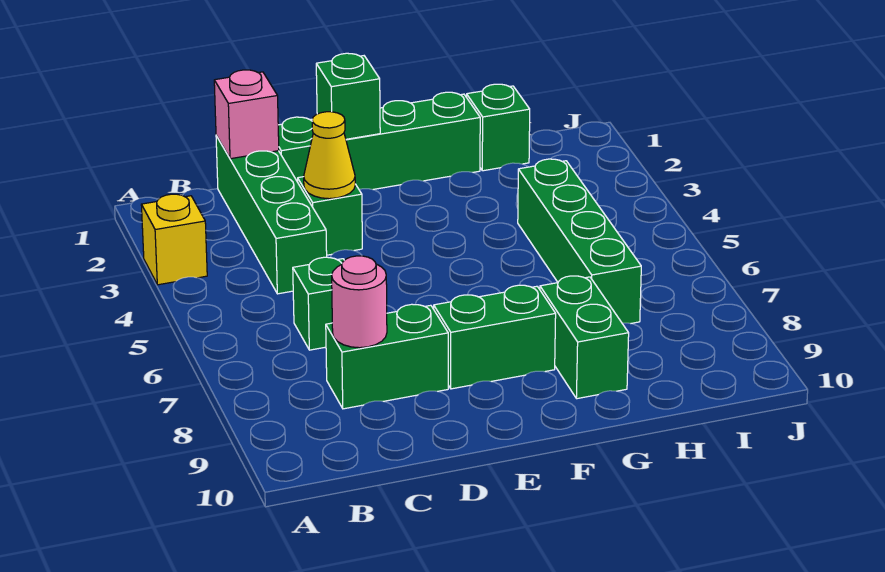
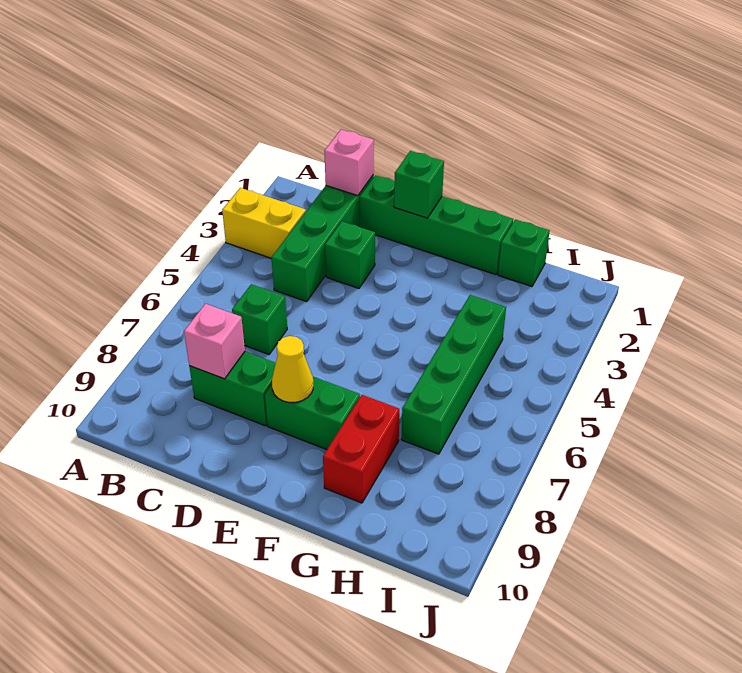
yellow 1x1 brick [141,194,207,285] -> yellow 1x2 brick [222,188,306,258]
pink 1x1 round brick [332,256,387,348] -> pink 1x1 brick [184,304,245,379]
yellow 1x1 cone [304,112,355,199] -> yellow 1x1 cone moved to [272,336,313,403]
green 1x2 brick [540,276,629,399] -> red 1x2 brick [323,395,400,503]

